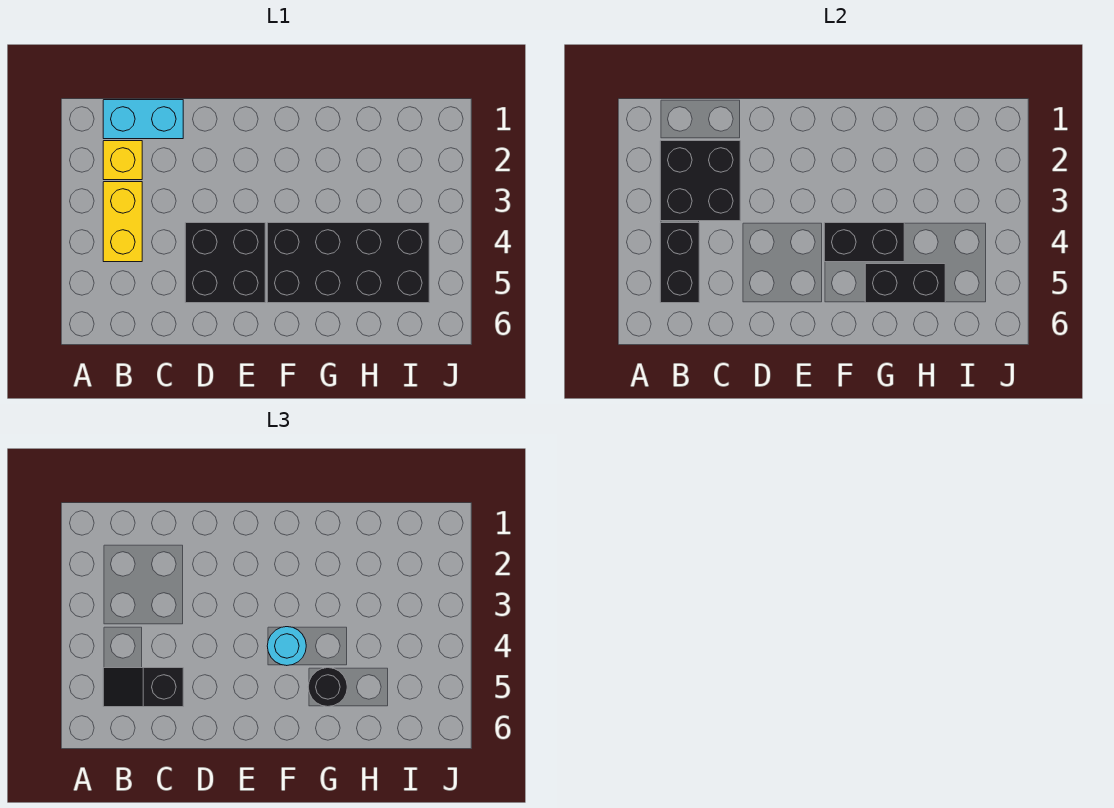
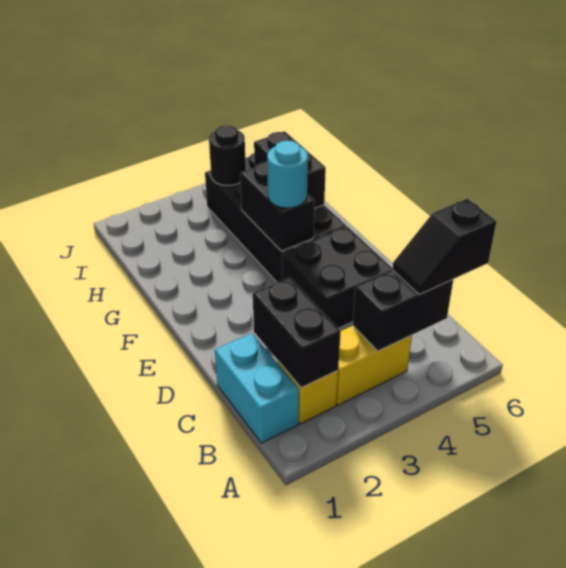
black 2x2 brick [660,141,740,221] -> black 1x2 brick [253,278,341,388]
black 1x2 slope [103,668,183,707] -> black 1x2 slope turned to [392,199,497,295]
black 1x1 round brick [308,668,347,707] -> black 1x1 round brick moved to [209,125,246,186]

